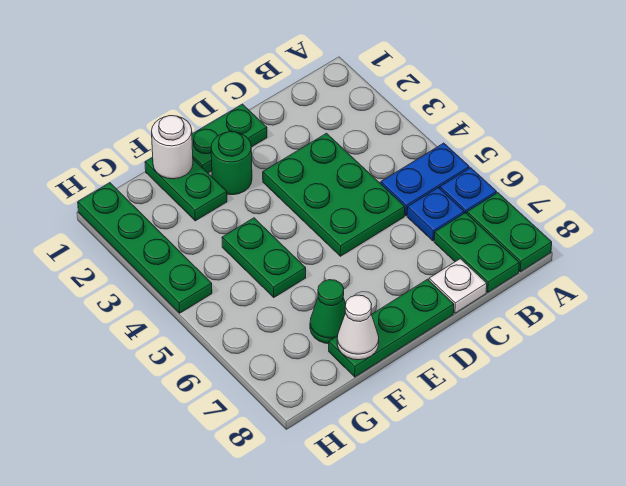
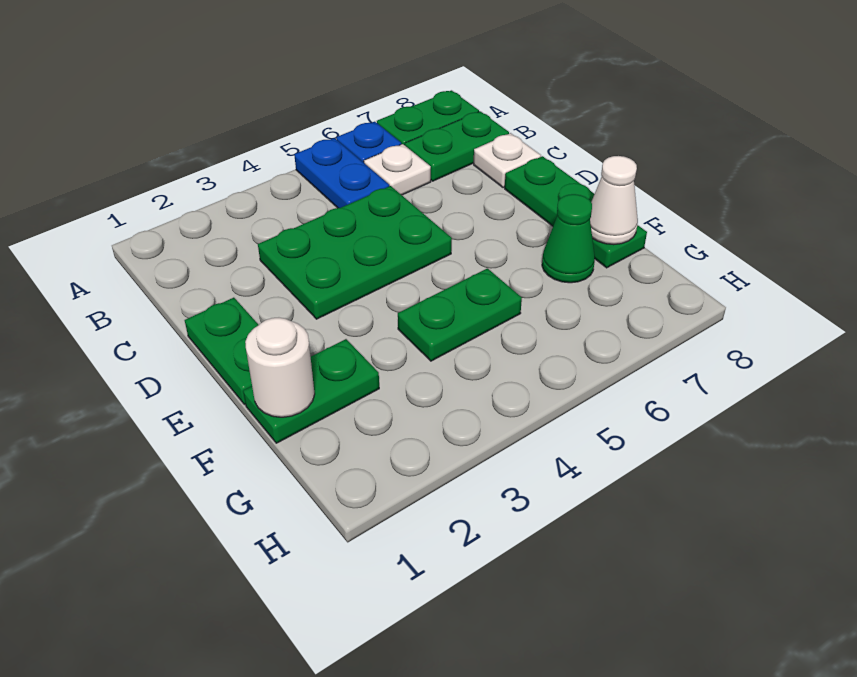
blue 1x1 plate [407,188,464,241] -> white 1x1 plate [364,144,431,195]
green 1x1 round brick [211,132,252,195] -> none
green 1x4 plate [78,183,212,313] -> none

